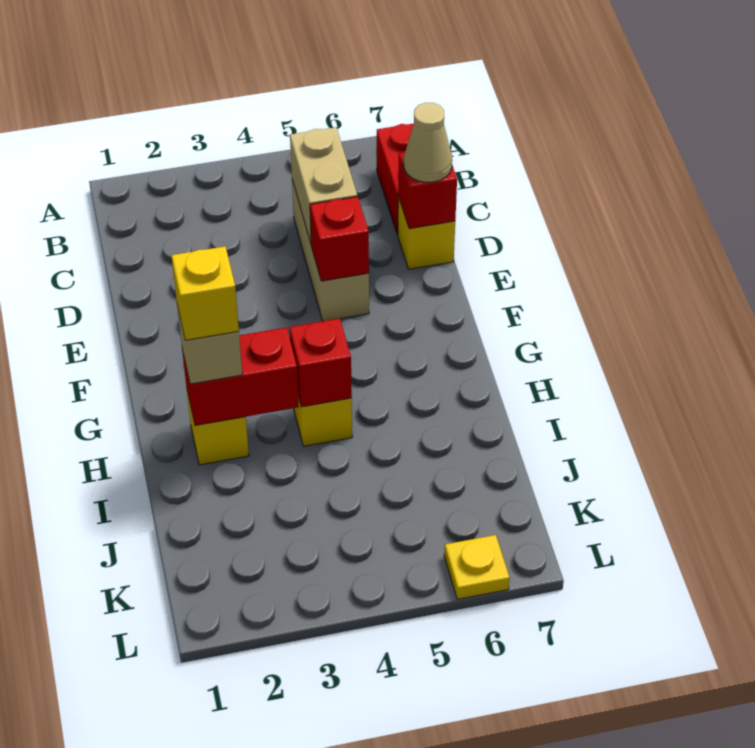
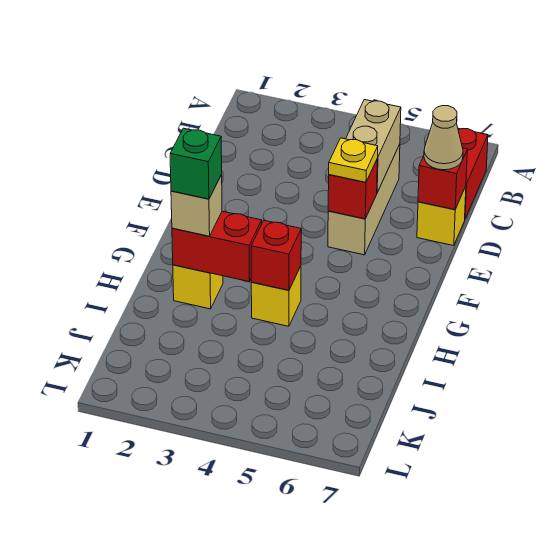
yellow 1x1 brick [171,246,239,340] -> green 1x1 brick [170,128,222,199]
yellow 1x1 plate [444,535,510,599] -> yellow 1x1 plate moved to [329,138,378,182]

